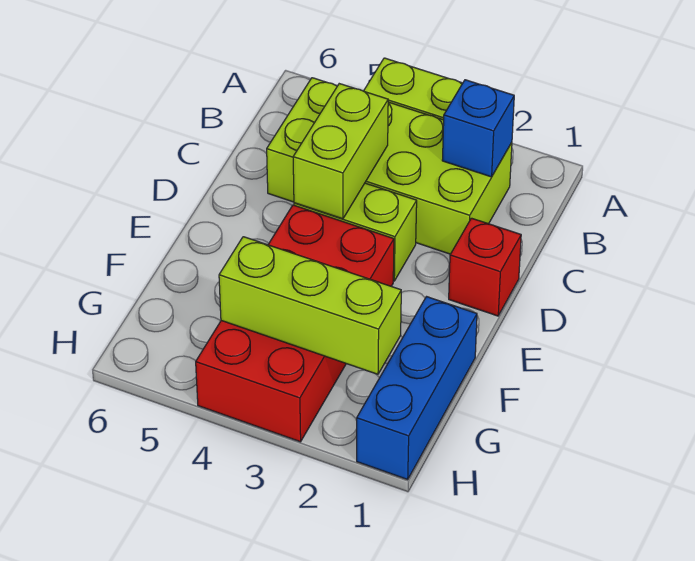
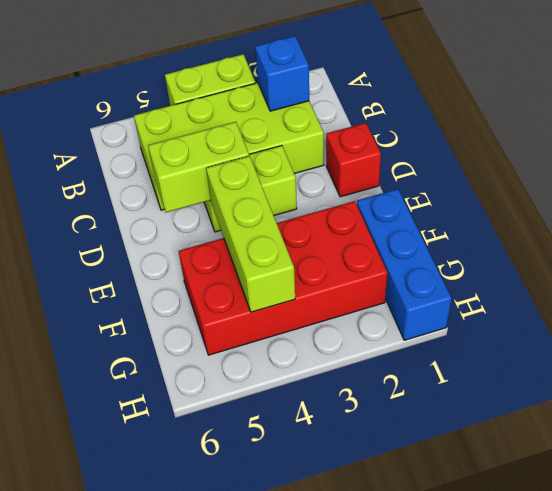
lime 1x2 brick [293,84,388,219] -> lime 1x2 brick turned to [148,122,249,212]
red 2x4 brick [196,205,394,442] -> red 2x4 brick turned to [178,201,387,355]
lime 1x3 brick [219,237,401,374] -> lime 1x3 brick turned to [206,156,295,312]

